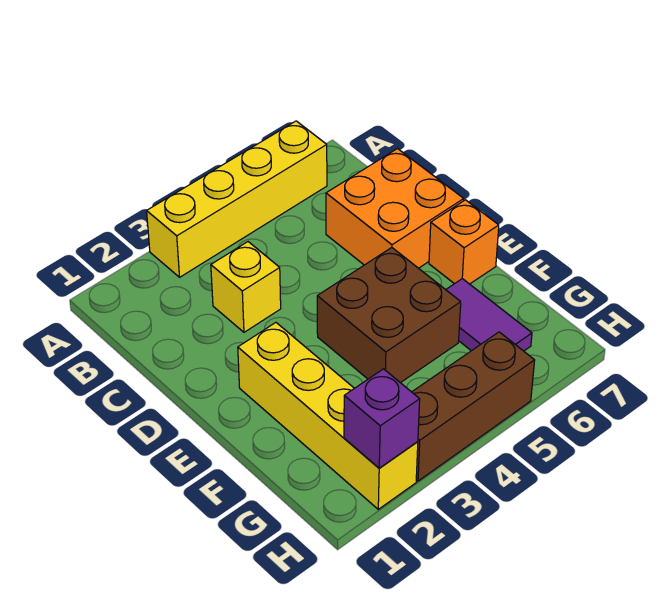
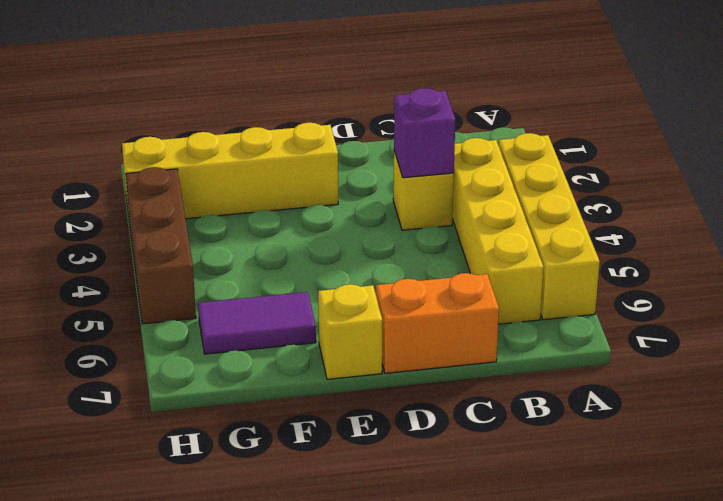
none -> yellow 1x4 brick [452,138,544,324]
orange 2x2 brick [326,149,464,268] -> orange 1x2 brick [376,273,499,373]
brown 2x2 brick [317,248,461,383] -> none
orange 1x1 brick [429,200,499,284] -> yellow 1x1 brick [318,284,382,379]
purple 1x1 brick [344,369,420,468] -> purple 1x1 brick moved to [394,88,455,178]

